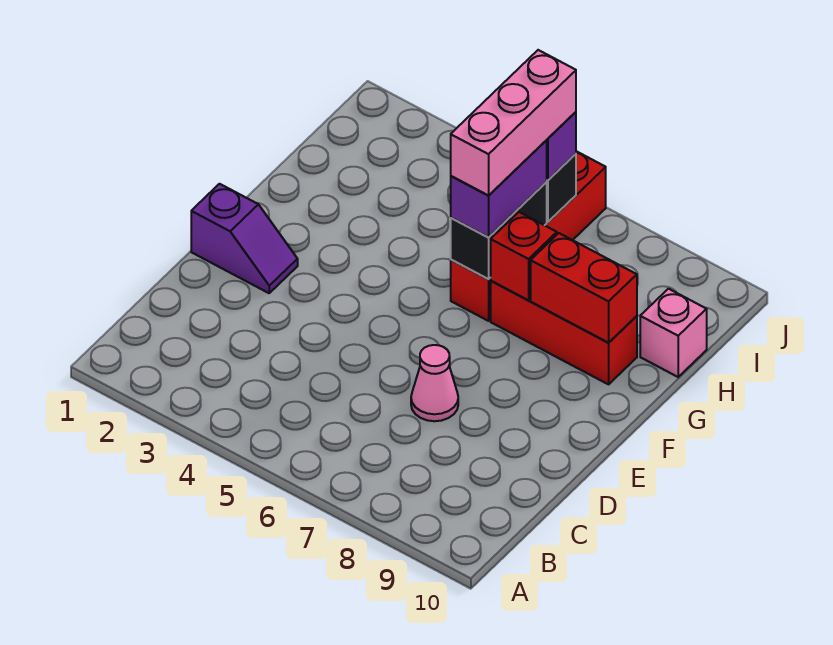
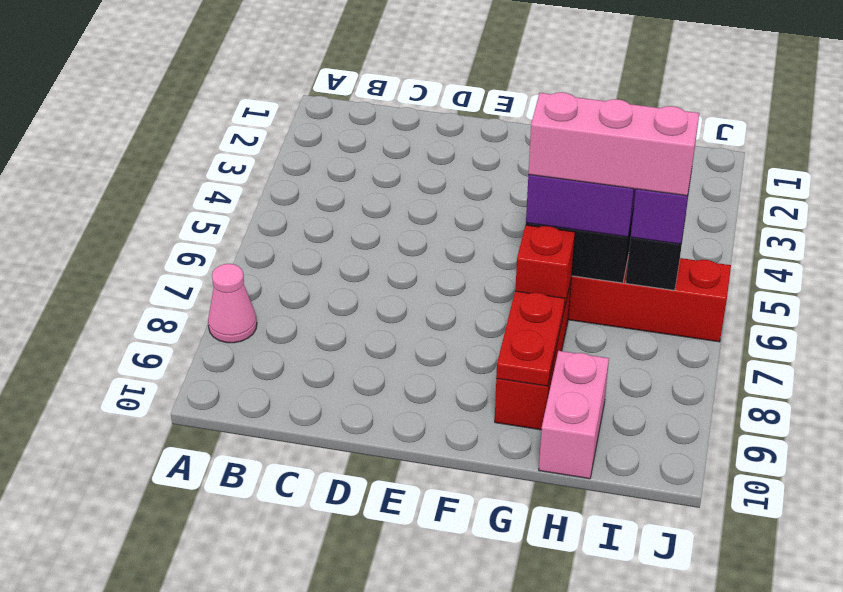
pink 1x1 cone [411,345,458,421] -> pink 1x1 cone moved to [208,264,257,343]
purple 1x2 slope [191,184,298,293] -> none
red 1x2 brick [531,233,637,343] -> red 1x2 plate [496,291,565,386]
pink 1x1 brick [640,289,707,377] -> pink 1x2 brick [539,351,609,479]

